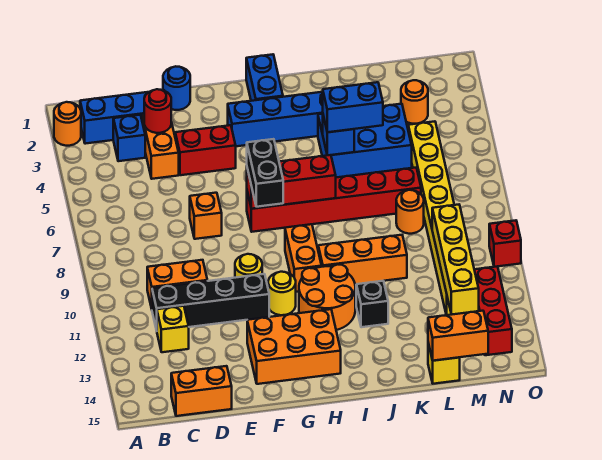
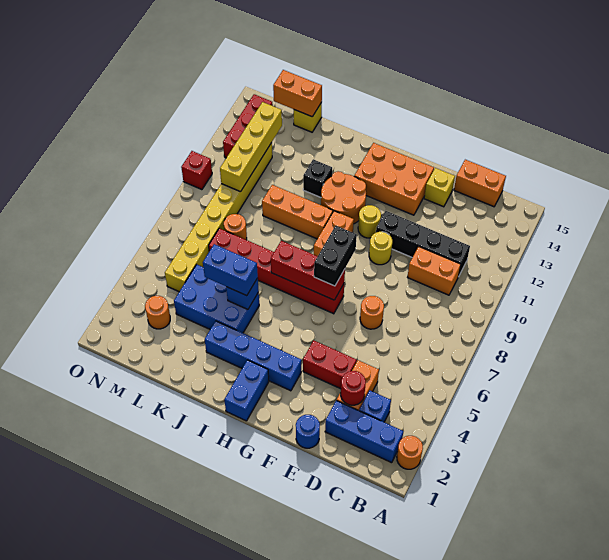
yellow 1x1 brick [157,306,189,352] -> yellow 1x1 brick moved to [424,168,455,207]
orange 1x1 brick [190,193,222,239] -> orange 1x1 round brick [360,296,384,329]

